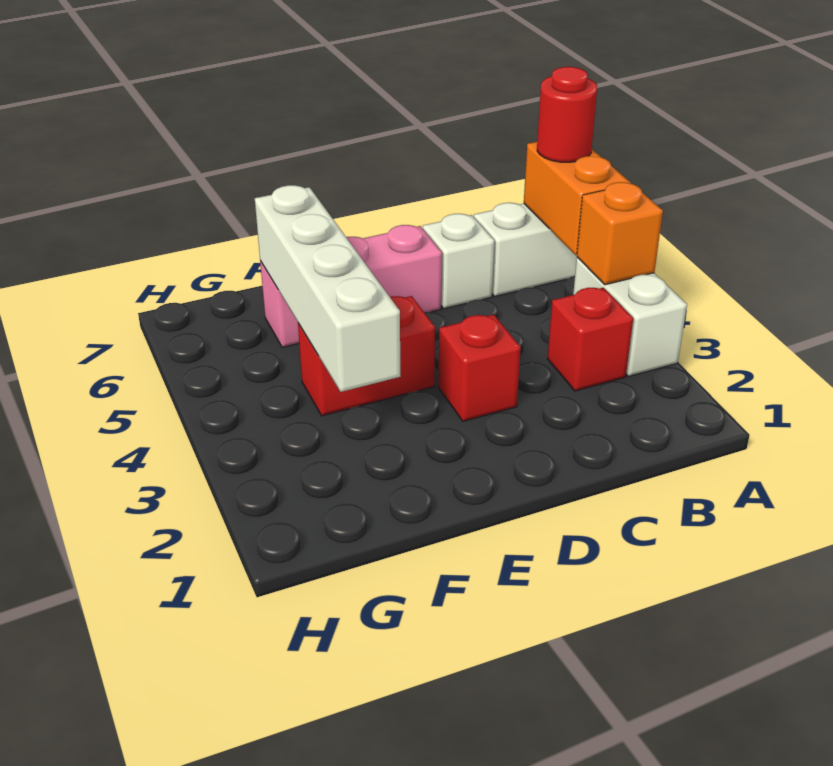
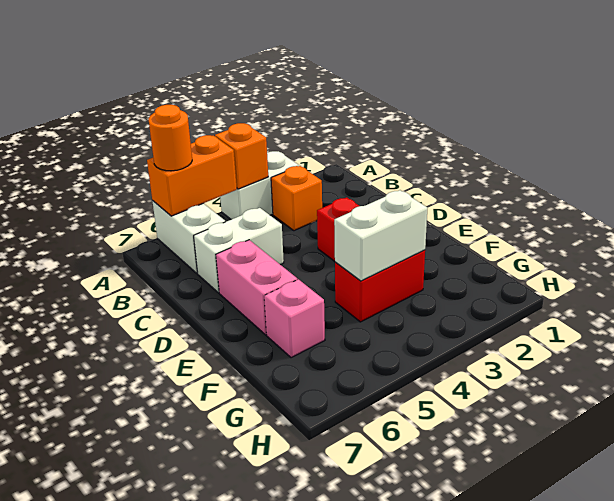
red 1x1 round brick [537,67,597,162] -> orange 1x1 round brick [149,105,192,171]
red 1x1 brick [547,288,633,391] -> orange 1x1 brick [271,166,322,231]
white 1x1 brick [423,214,494,309] -> white 1x2 brick [194,208,284,293]
red 1x2 brick [298,296,435,416] -> red 1x2 brick turned to [335,250,425,322]
white 1x4 brick [255,185,401,392] -> white 1x2 brick [334,190,427,281]

